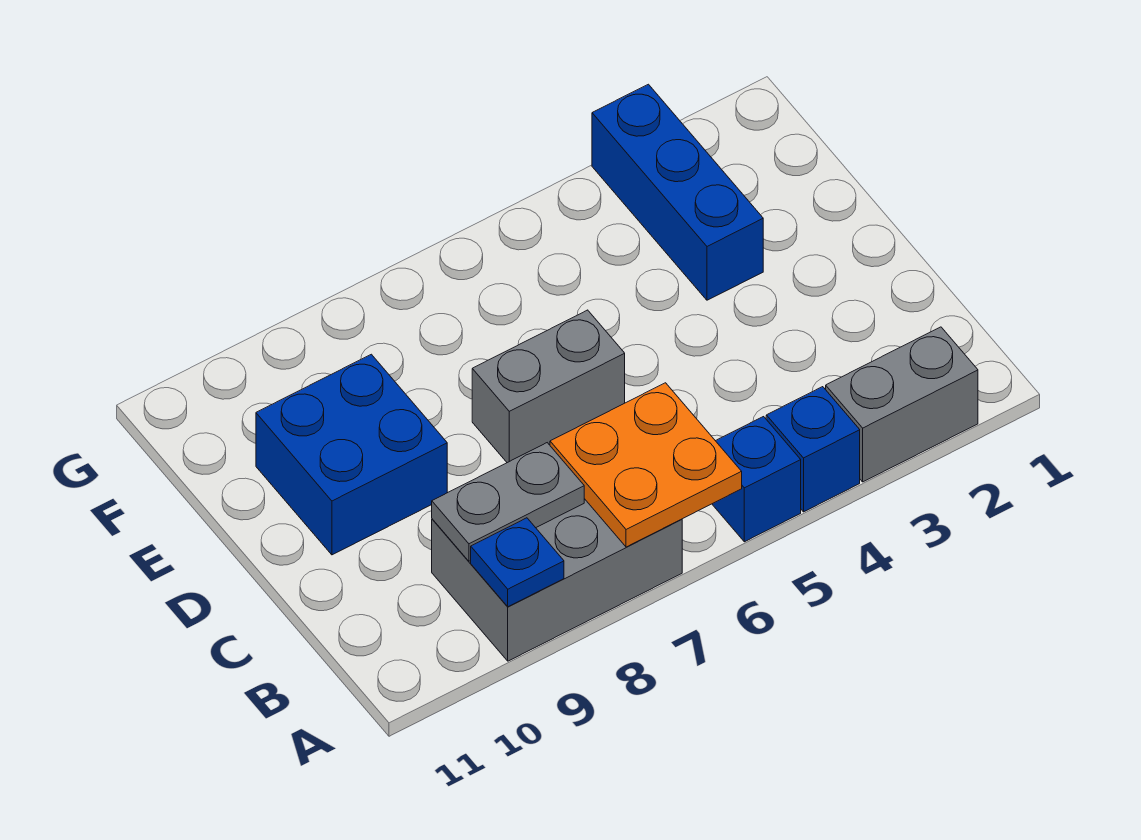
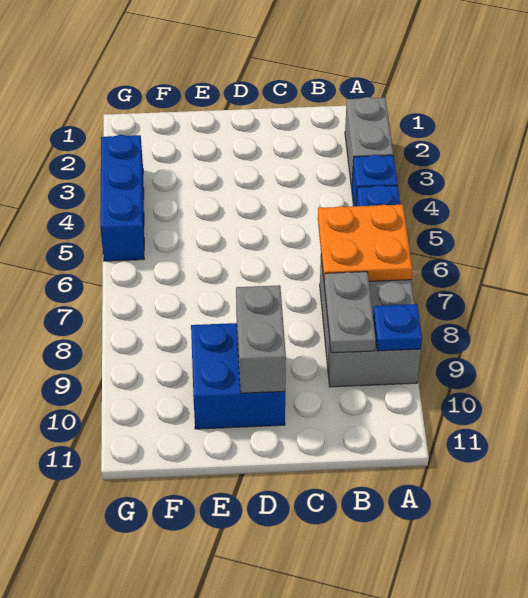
grey 1x2 brick [472,310,625,463] -> grey 1x2 brick moved to [236,285,286,393]
blue 1x3 brick [592,84,763,300] -> blue 1x3 brick turned to [100,135,144,261]

